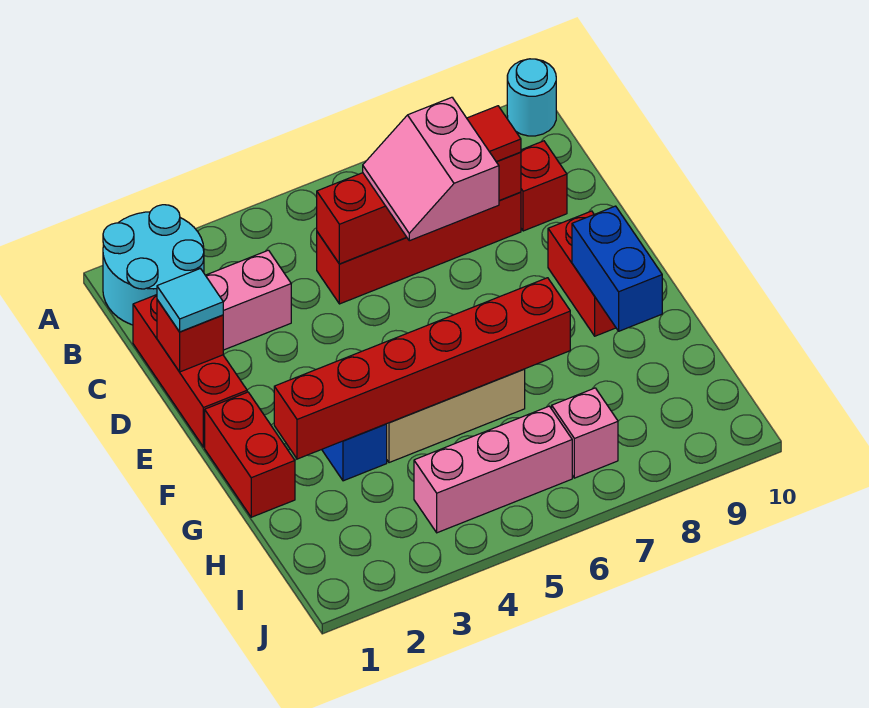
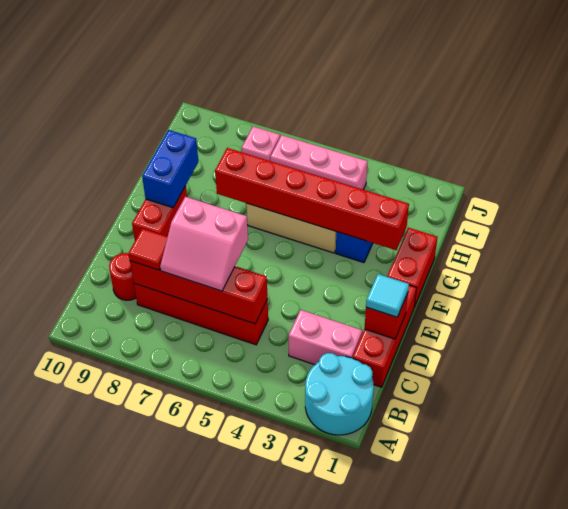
cyan 1x1 round brick [507,59,556,136] -> none
pink 2x2 slope [363,97,499,241] -> pink 2x2 slope turned to [160,197,248,291]
red 1x1 brick [521,141,567,231] -> red 1x1 round brick [109,253,136,300]

